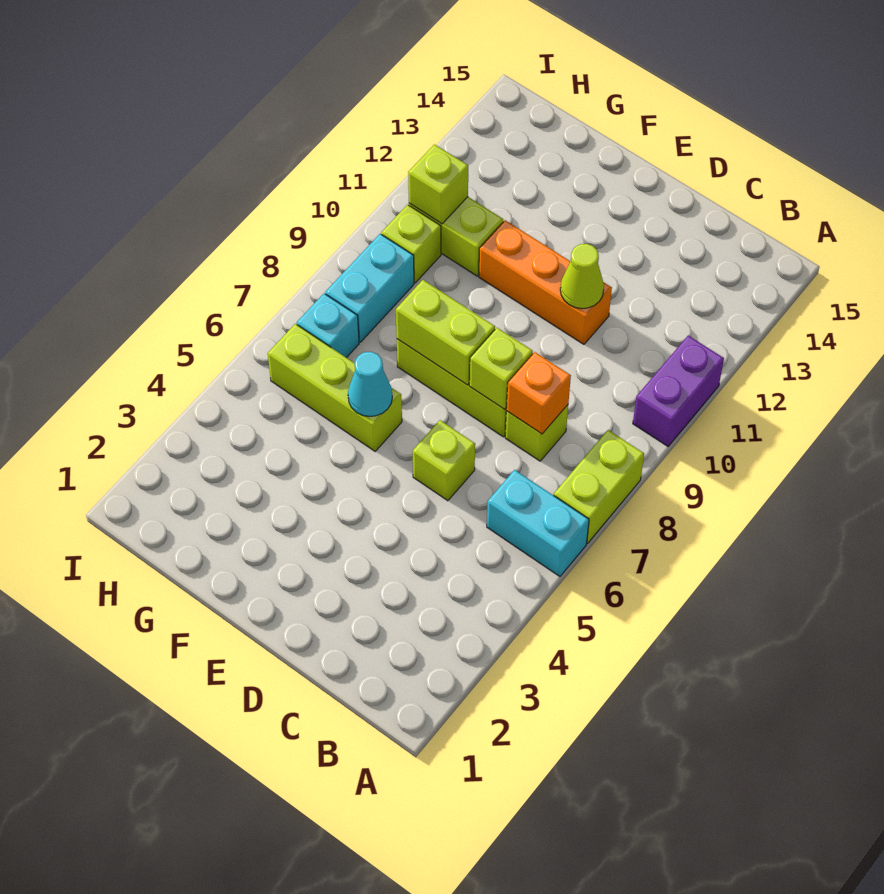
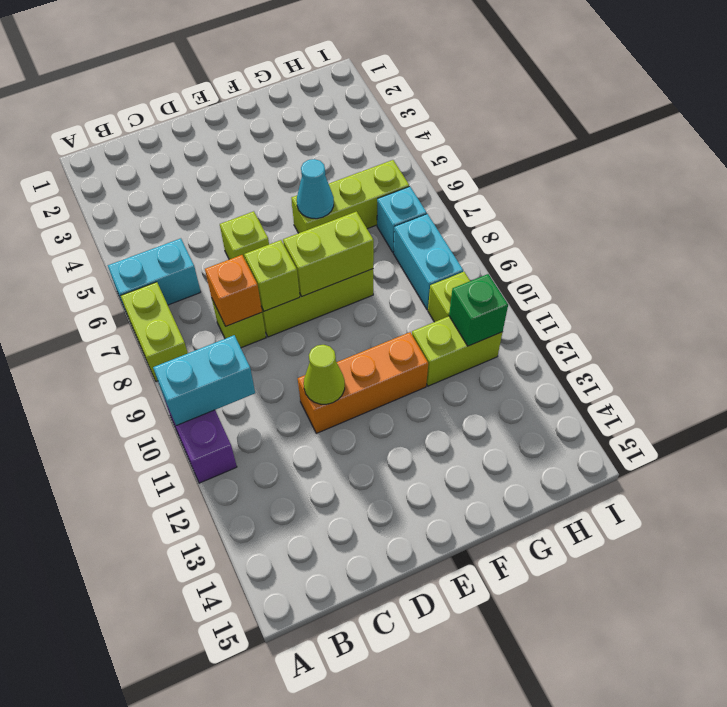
none -> cyan 1x2 brick [153,335,255,426]
lime 1x1 brick [408,144,468,224] -> green 1x1 brick [449,274,508,346]

